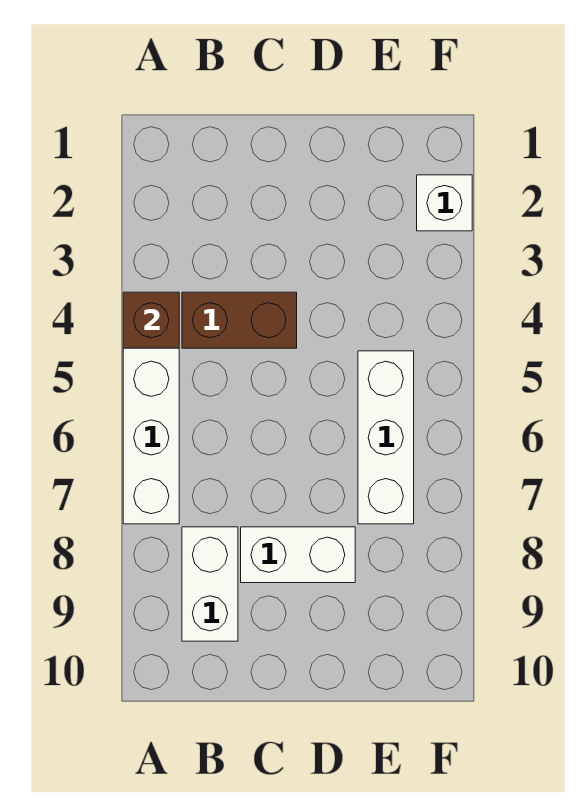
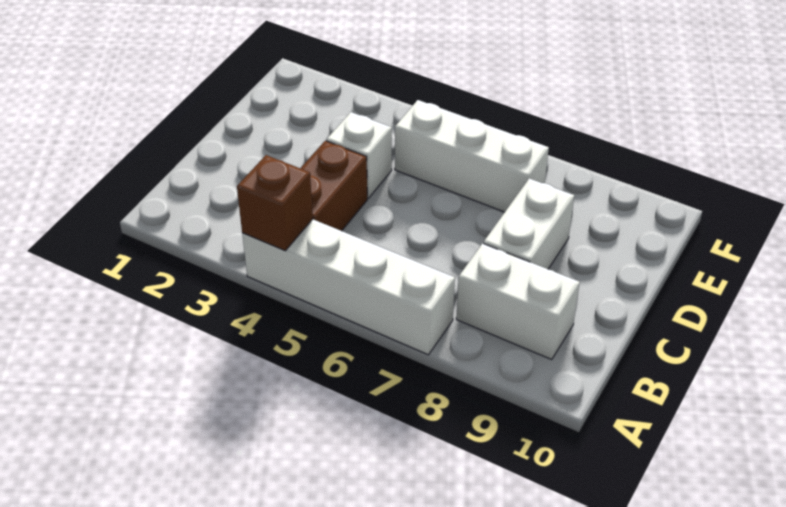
white 1x1 brick [417,175,472,231] -> white 1x1 brick moved to [326,112,392,198]

